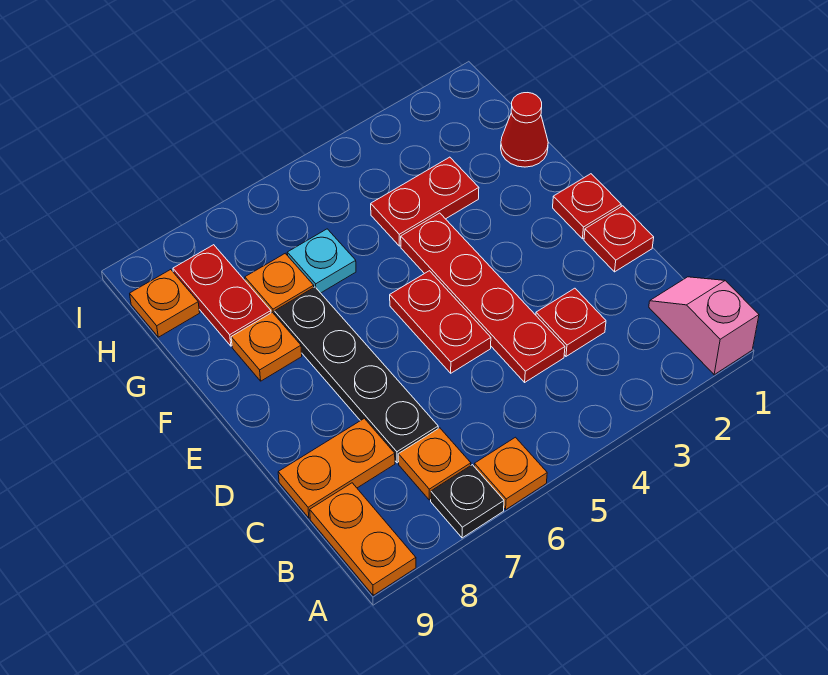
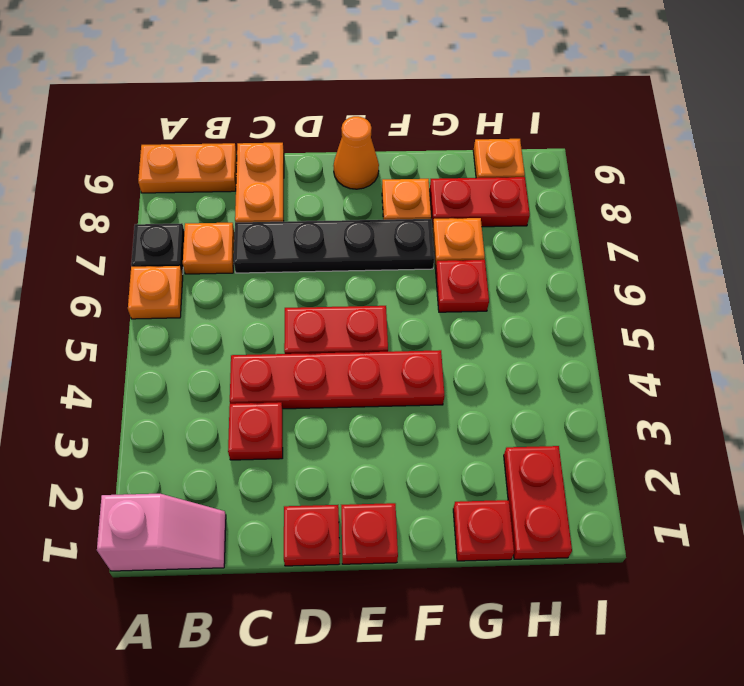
none -> orange 1x1 cone [333,116,379,189]
red 1x1 cone [501,93,548,167] -> red 1x1 plate [453,500,514,561]
red 1x2 plate [371,157,479,246] -> red 1x2 plate moved to [504,446,572,559]
cyan 1x1 plate [287,229,356,293] -> red 1x1 plate [436,260,489,312]

